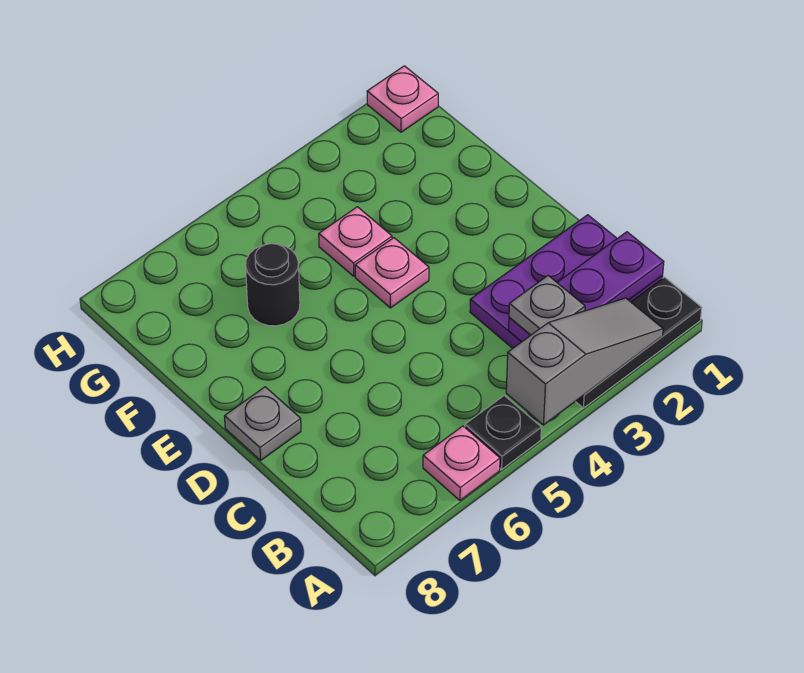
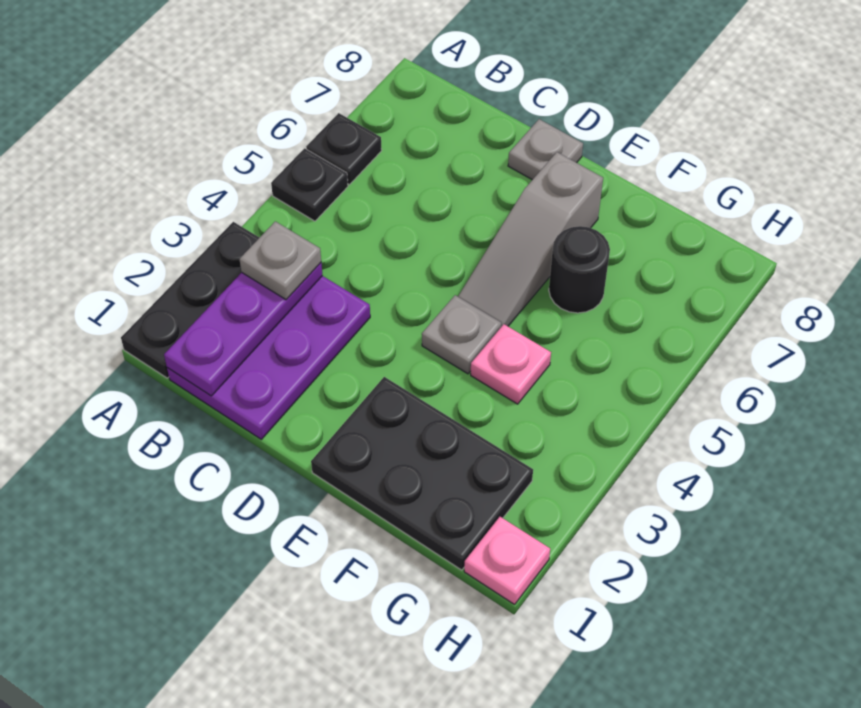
grey 1x3 slope [506,298,663,425] -> grey 1x3 slope moved to [458,152,603,327]
pink 1x1 plate [423,426,500,500] -> black 1x1 plate [306,113,382,185]
none -> black 2x3 plate [311,377,533,570]
pink 1x1 plate [355,238,429,308] -> grey 1x1 plate [422,295,501,374]

